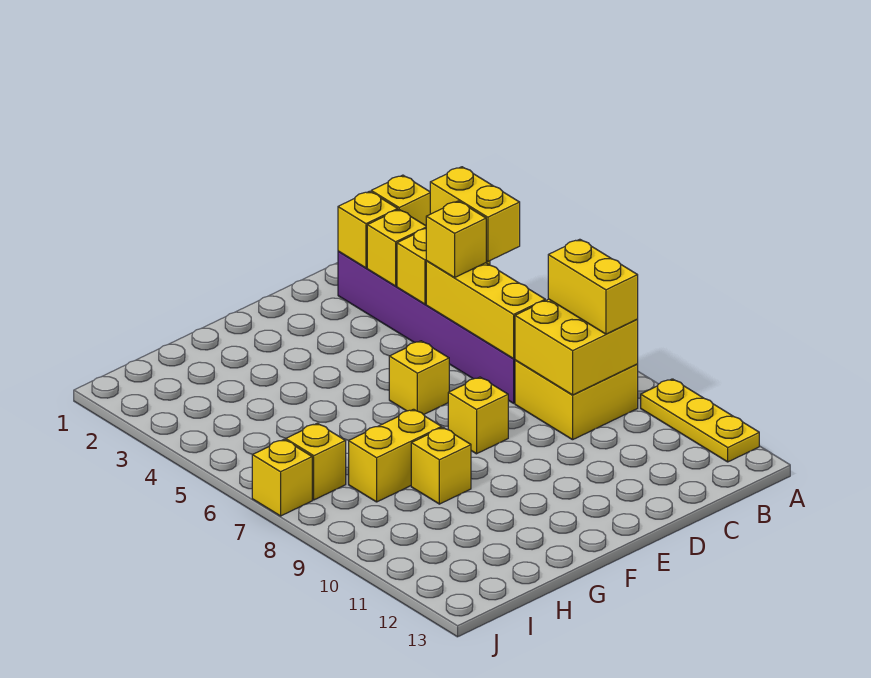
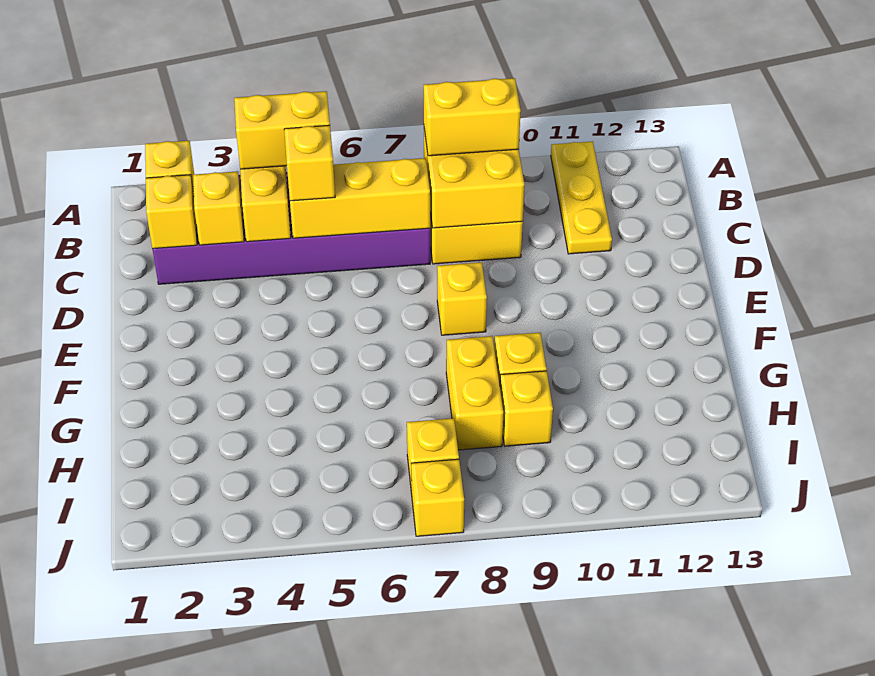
yellow 1x3 plate [641,379,759,462] -> yellow 1x3 plate turned to [551,141,612,254]
yellow 1x1 brick [389,341,449,415] -> yellow 1x1 brick moved to [500,371,553,446]

